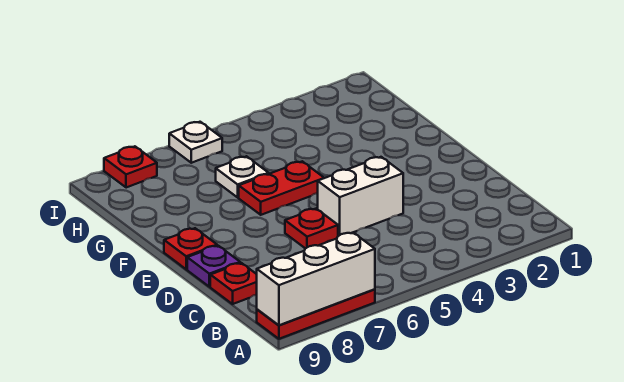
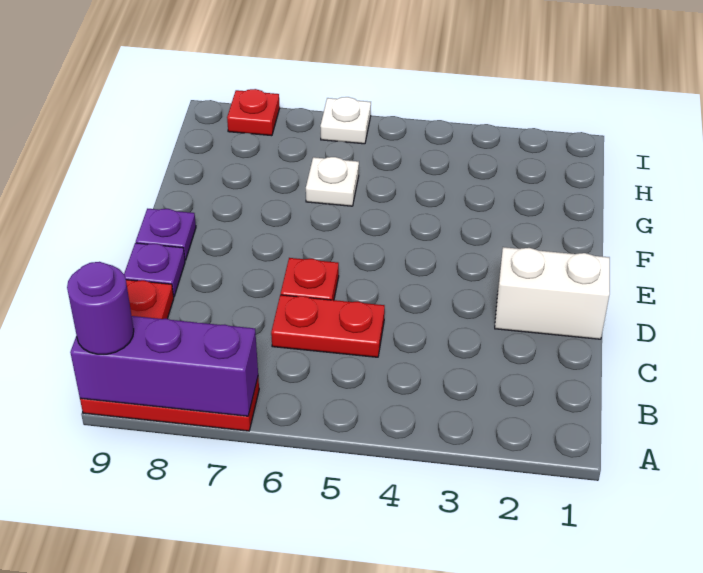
white 1x3 brick [257,233,375,325] -> purple 1x3 brick [70,316,258,416]
none -> purple 1x1 round brick [67,262,134,354]
white 1x2 brick [318,157,403,236] -> white 1x2 brick moved to [495,247,610,339]
red 1x1 plate [164,228,217,269] -> purple 1x1 plate [136,209,196,260]
red 1x2 plate [239,161,324,215] -> red 1x2 plate moved to [271,295,385,357]

